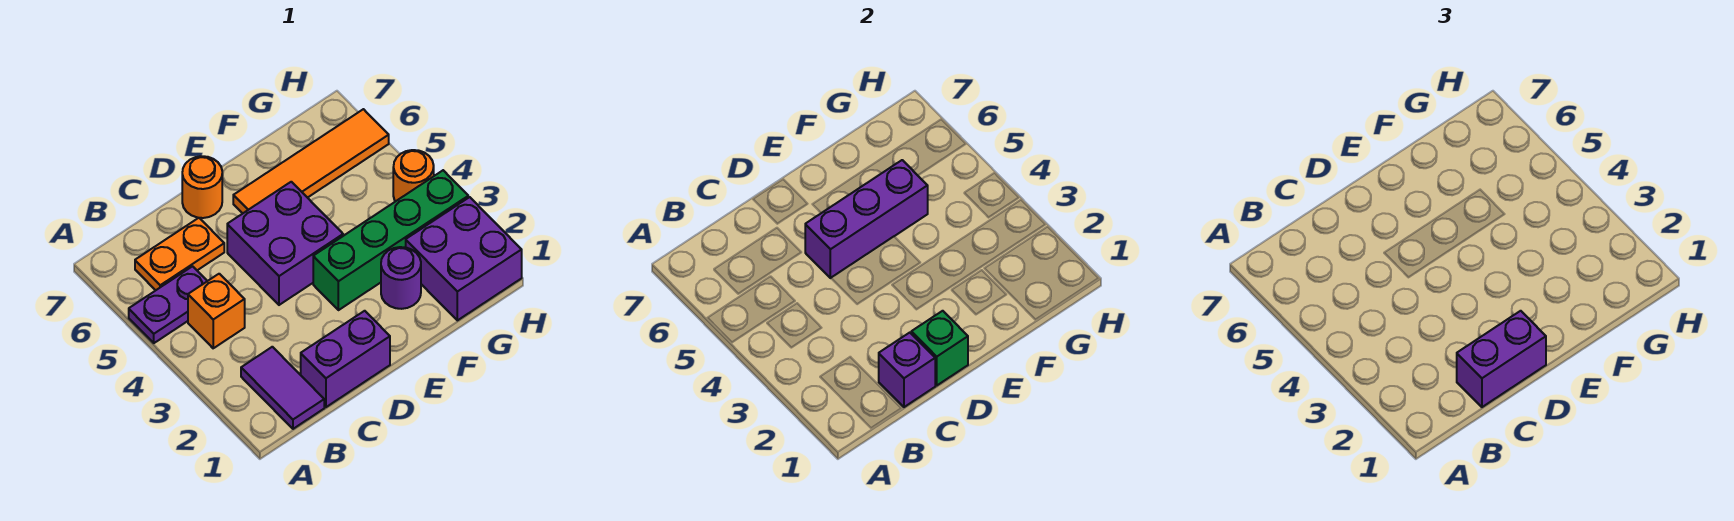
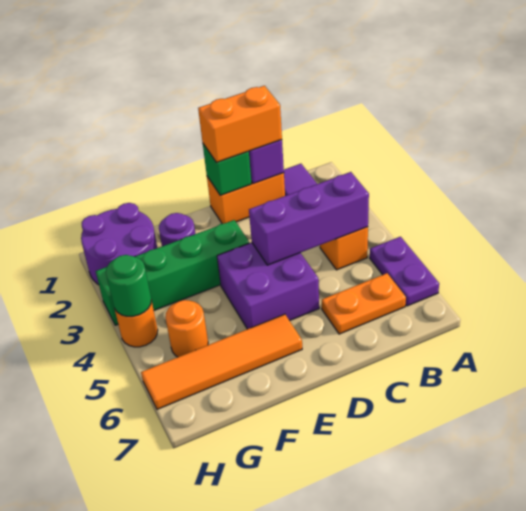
purple 1x2 plate [129,266,207,343] -> purple 1x2 plate turned to [370,237,439,306]
purple 1x2 brick [301,311,390,407] -> orange 1x2 brick [207,173,285,224]
purple 1x2 brick [1457,311,1546,407] -> orange 1x2 brick [198,86,282,163]
purple 1x3 brick [805,160,928,278] -> purple 1x3 brick moved to [249,172,369,265]
orange 1x1 round brick [182,156,222,218] -> orange 1x1 round brick moved to [165,300,208,357]
purple 2x2 brick [406,197,522,320] -> purple 2x2 round brick [81,203,157,285]
none -> green 1x1 round brick [106,255,151,316]

